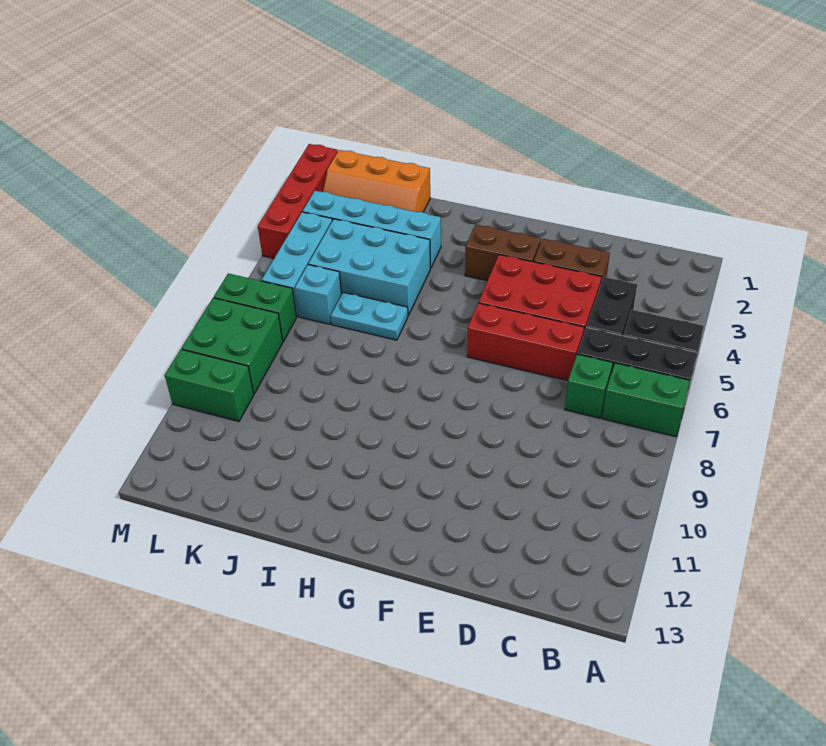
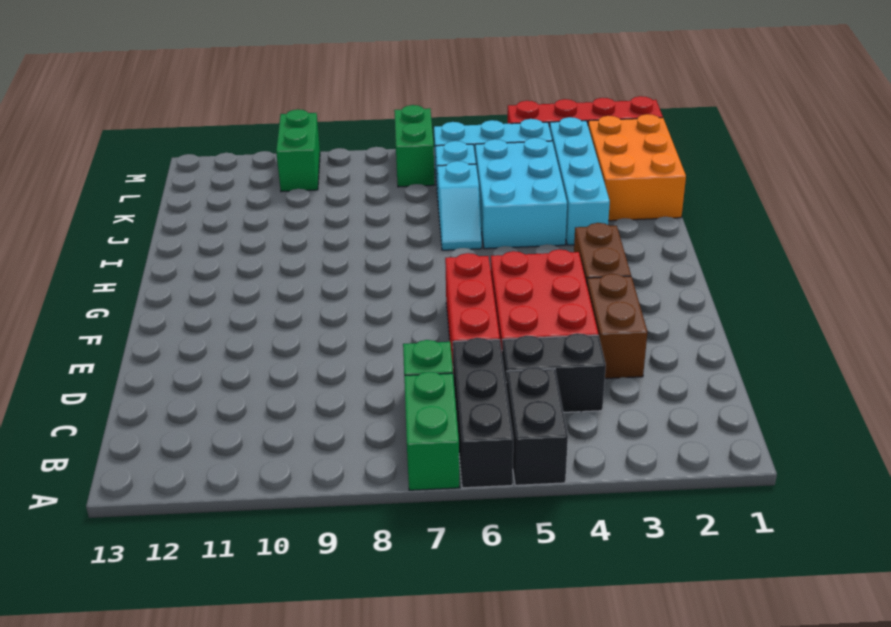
cyan 1x2 plate [331,292,408,340] -> cyan 1x2 slope [437,161,482,250]
orange 2x3 slope [323,150,430,212] -> orange 2x3 brick [588,114,686,221]
green 2x2 brick [182,298,283,394] -> none

